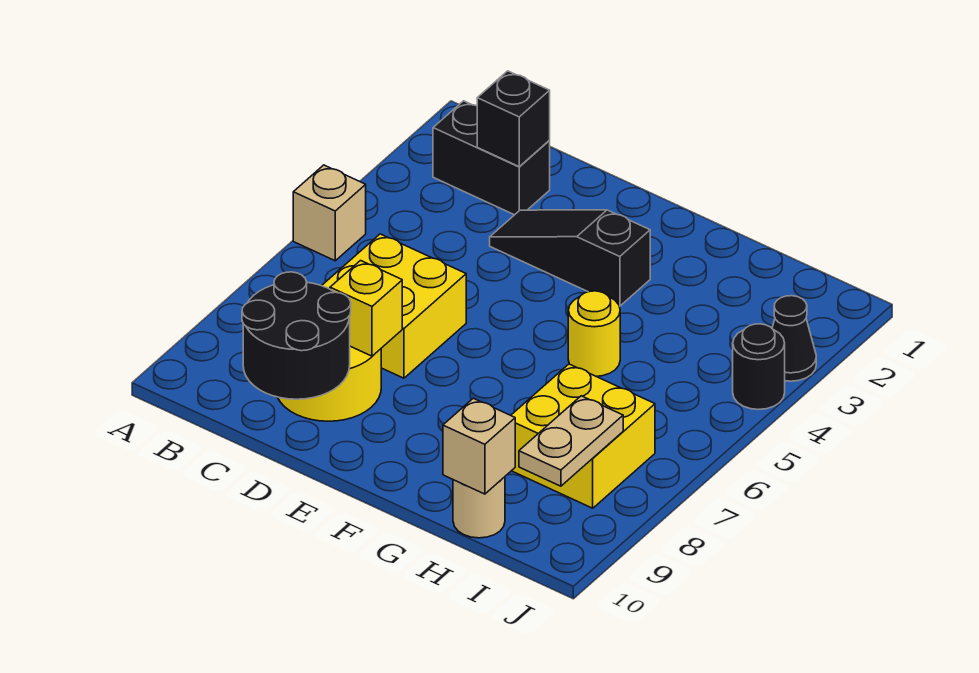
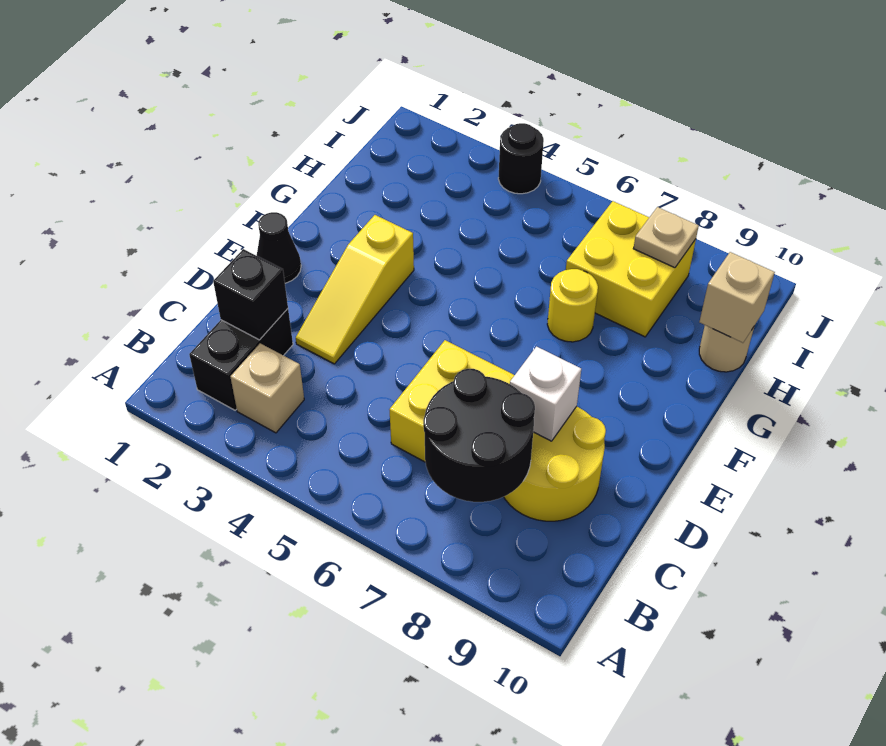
tan 1x1 brick [293,165,366,261] -> tan 1x1 brick moved to [231,343,304,433]
black 2x2 round brick [242,272,351,399] -> black 2x2 round brick moved to [423,369,535,502]
black 1x3 slope [490,210,650,306] -> yellow 1x3 slope [296,215,414,364]
yellow 1x1 brick [330,261,402,356] -> white 1x1 brick [510,347,581,441]
yellow 1x1 round brick [568,291,620,376] -> yellow 1x1 round brick moved to [547,269,598,342]
tan 1x2 plate [519,396,623,486] -> tan 1x1 plate [633,207,699,268]
black 1x1 cone [772,296,816,381] -> black 1x1 cone moved to [257,212,301,283]

